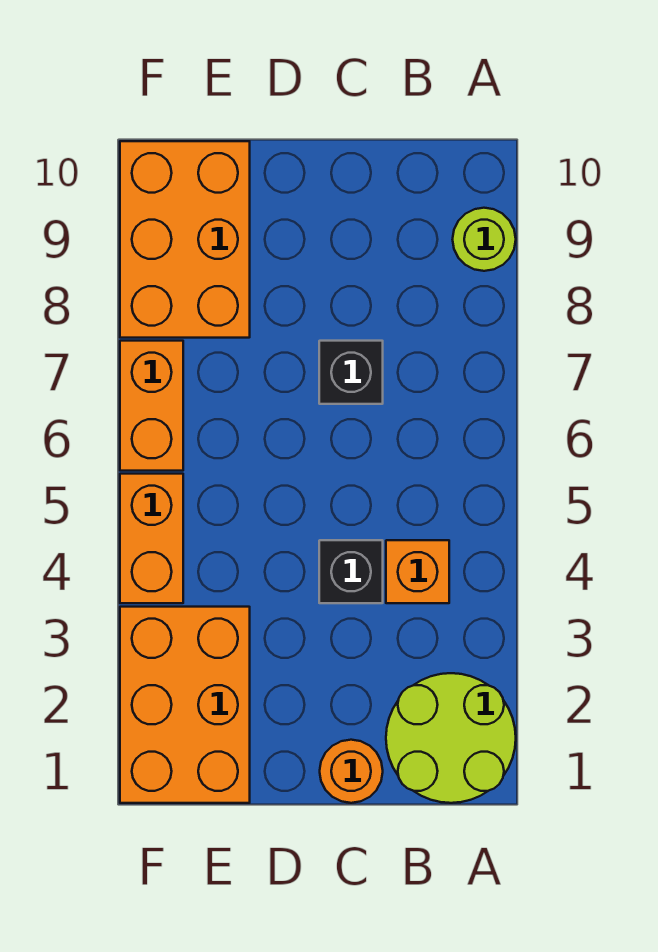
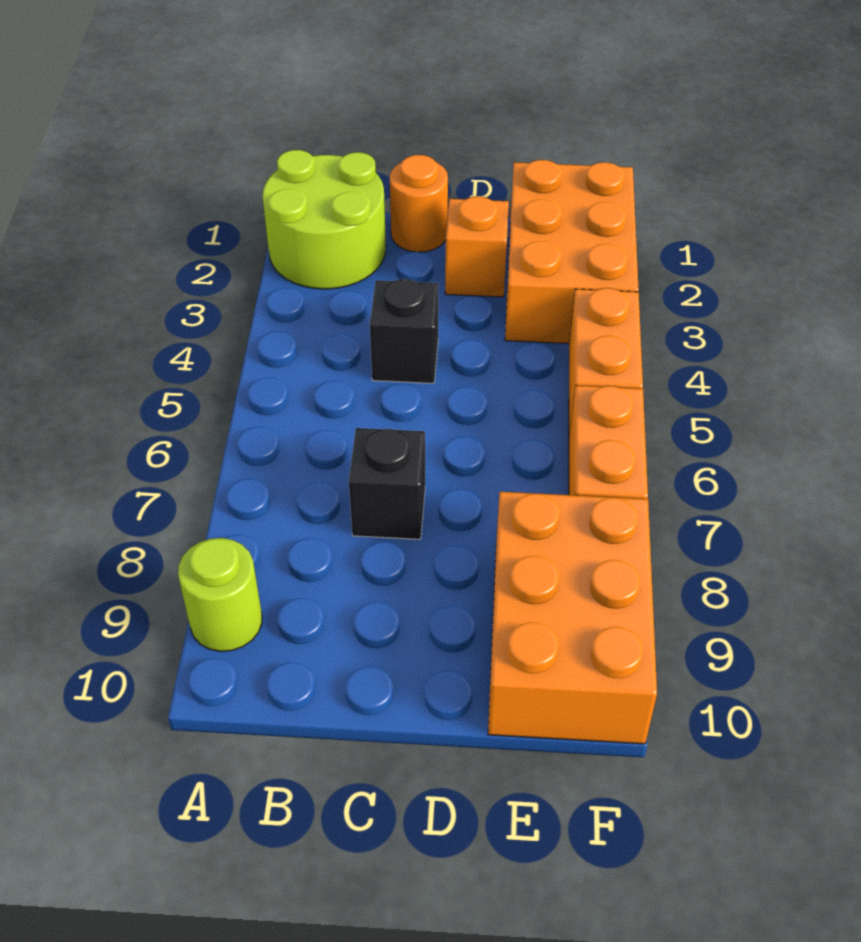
orange 1x1 brick [386,540,449,603] -> orange 1x1 brick moved to [445,196,509,297]

